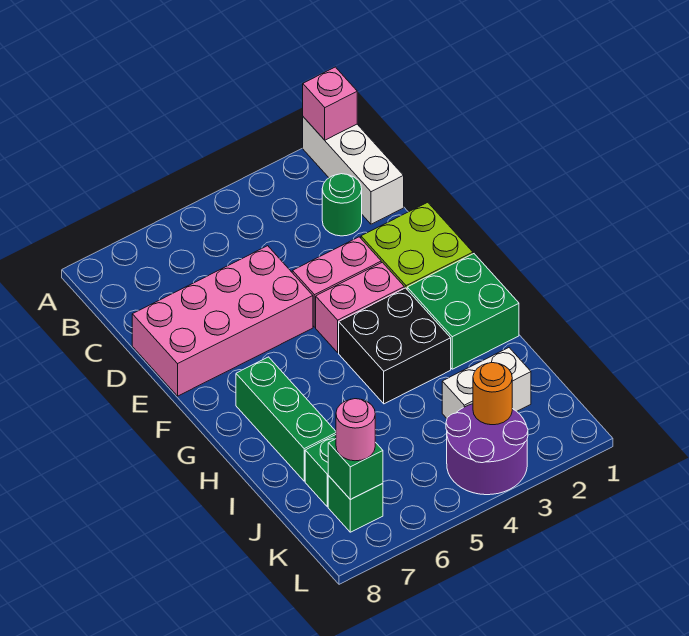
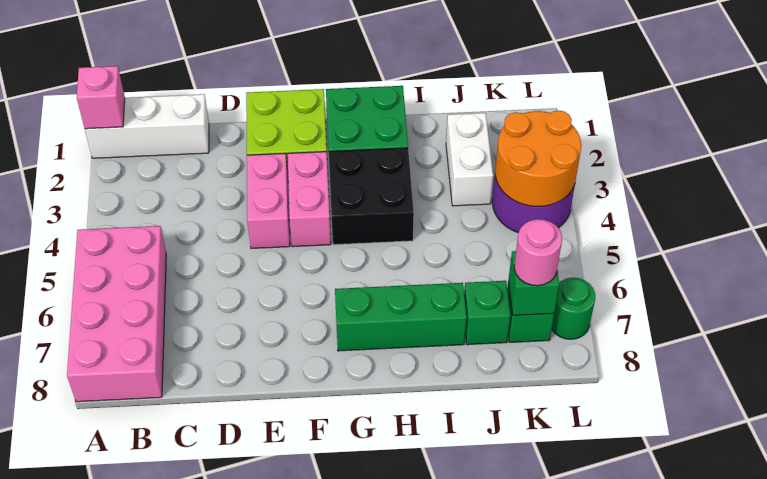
green 1x1 round brick [322,174,362,236] -> green 1x1 round brick moved to [552,278,595,339]
pink 2x4 brick [132,246,313,396] -> pink 2x4 brick moved to [67,226,166,402]
orange 1x1 round brick [473,362,512,425] -> orange 2x2 round brick [495,110,581,206]

